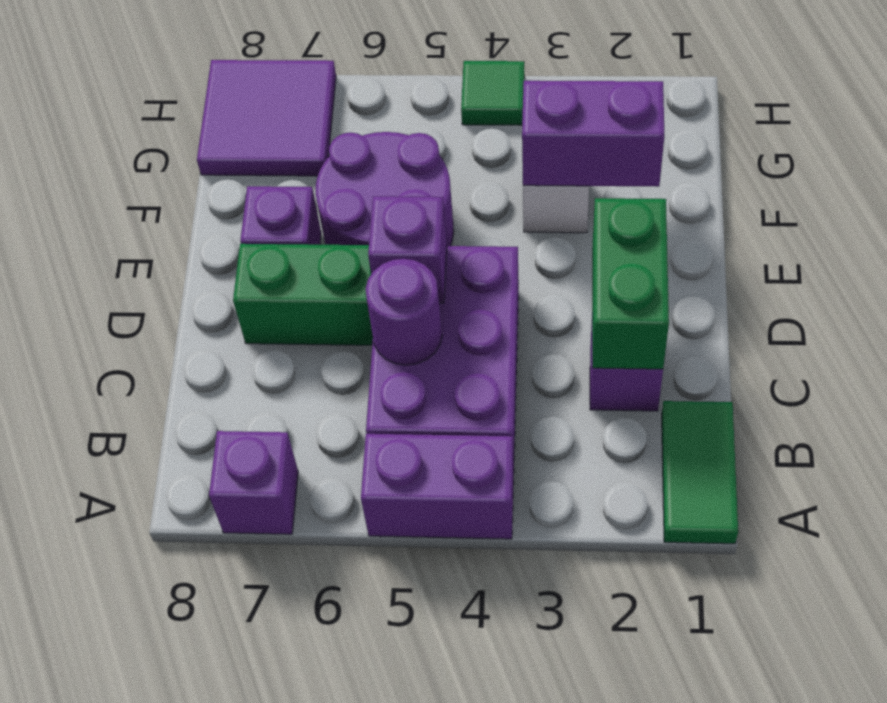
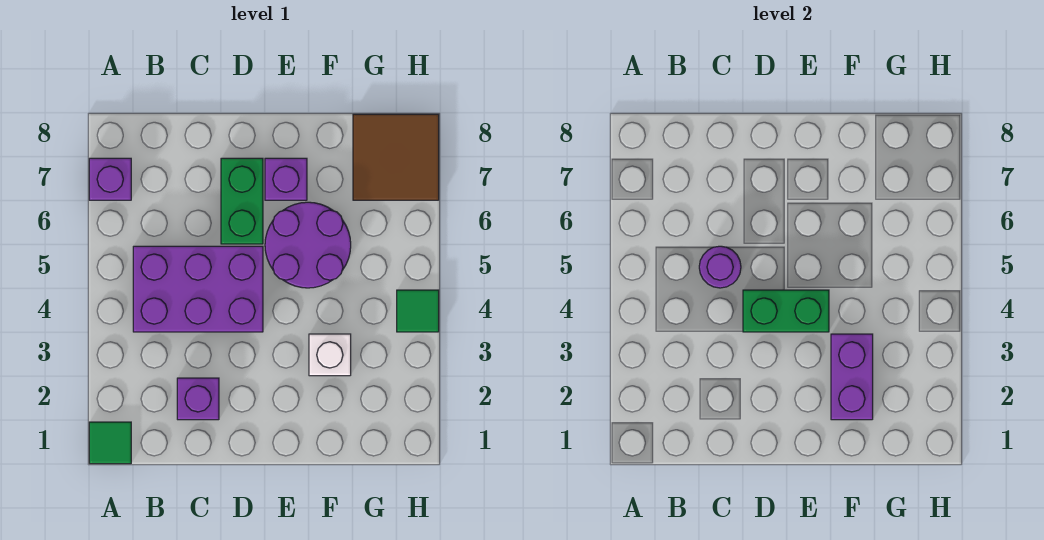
green 1x2 tile [662,401,738,544] -> green 1x1 tile [89,422,131,464]
purple 1x2 brick [361,434,514,539] -> none
green 1x2 brick [592,198,669,369] -> green 1x2 brick moved to [743,290,829,332]
purple 1x1 brick [368,196,447,303] -> none
purple 2x2 tile [197,60,336,176] -> brown 2x2 tile [353,114,439,200]

